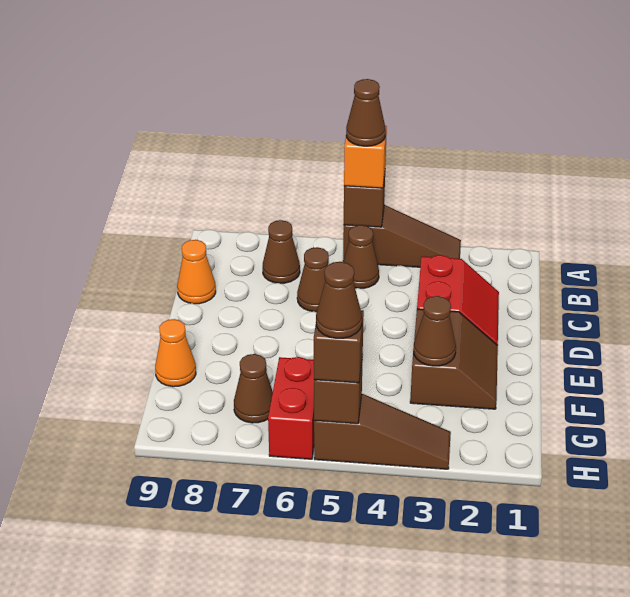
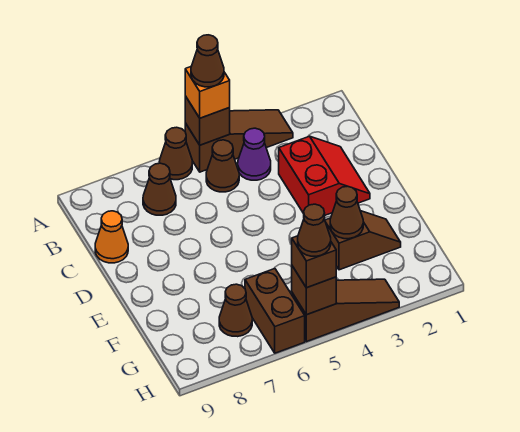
none -> purple 1x1 cone [238,128,271,180]
brown 1x1 cone [297,247,329,312] -> brown 1x1 cone moved to [159,127,192,180]
brown 2x2 slope [410,309,498,409] -> brown 1x2 slope [325,211,401,270]
orange 1x1 cone [155,319,196,387] -> none
red 1x2 brick [268,357,314,459] -> brown 1x2 brick [245,268,305,353]

